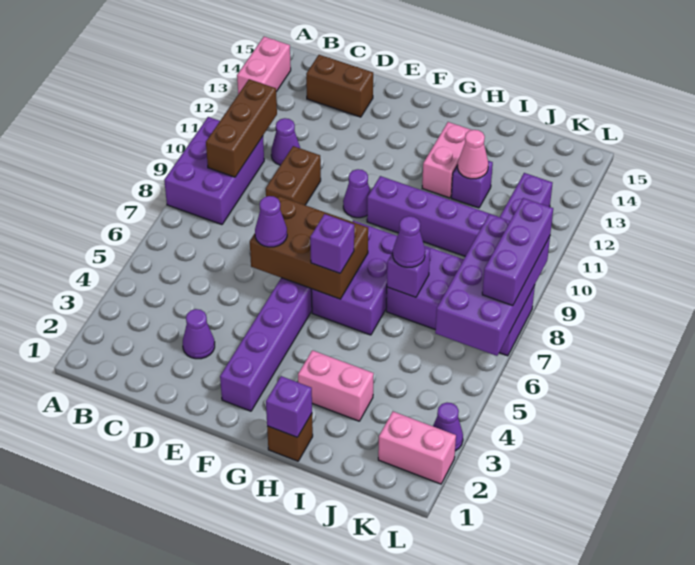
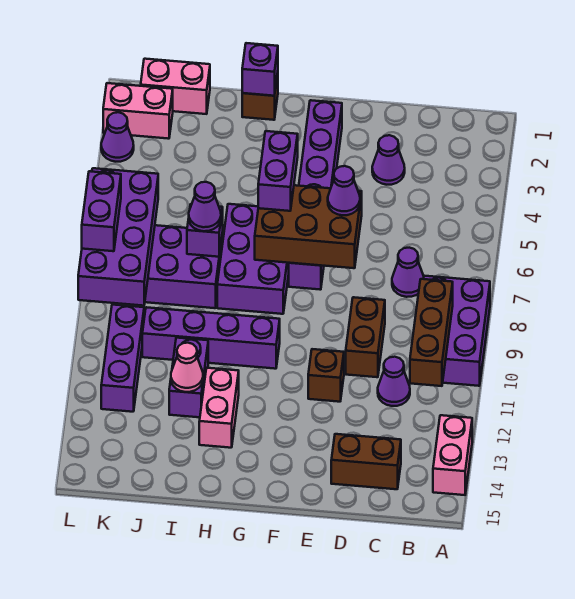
none -> brown 1x1 brick [308,349,344,402]
purple 1x1 cone [343,169,371,218] -> purple 1x1 cone moved to [392,248,424,297]
purple 1x1 brick [310,214,354,273] -> purple 1x2 brick [258,131,298,211]
pink 1x2 brick [298,350,374,421] -> pink 1x2 brick moved to [141,59,210,114]
purple 1x1 brick [451,161,493,208] -> purple 1x2 brick [169,338,208,417]
purple 1x3 brick [482,198,553,306] -> purple 1x2 brick [82,171,121,251]

